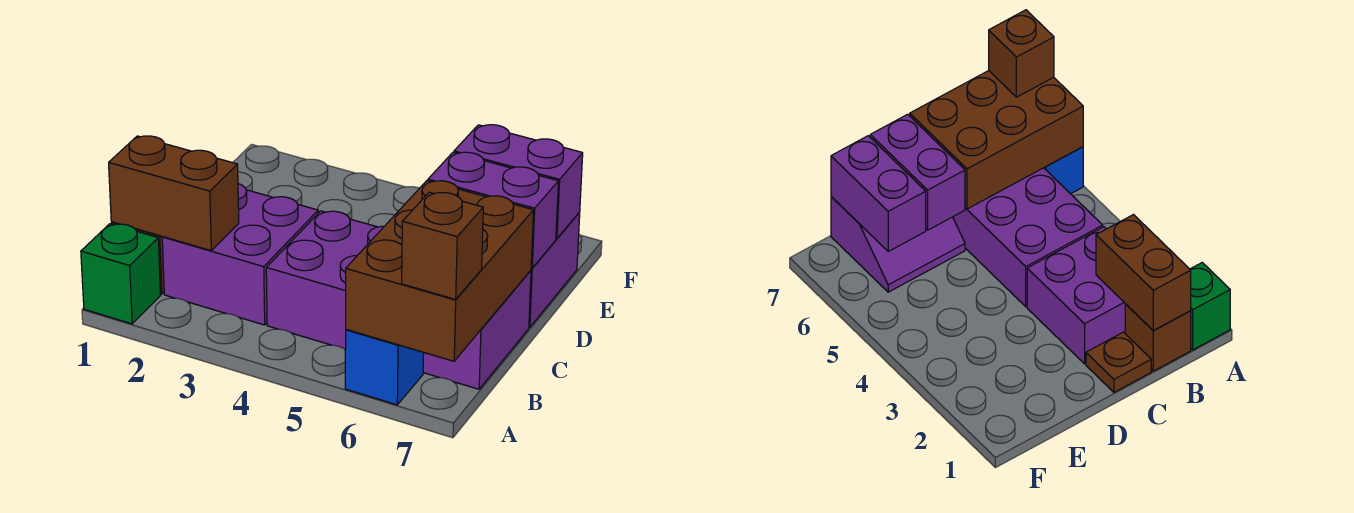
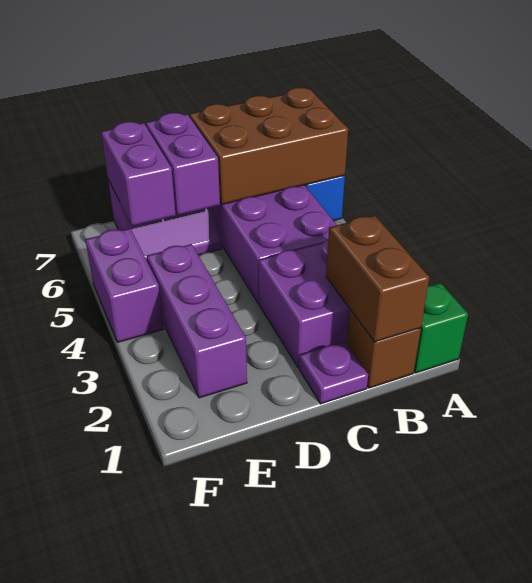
brown 1x1 brick [402,192,483,299] -> none
brown 1x1 plate [1086,332,1151,392] -> purple 1x1 plate [299,341,368,404]
none -> purple 1x3 brick [147,244,247,398]
none -> purple 1x2 brick [85,229,163,342]

